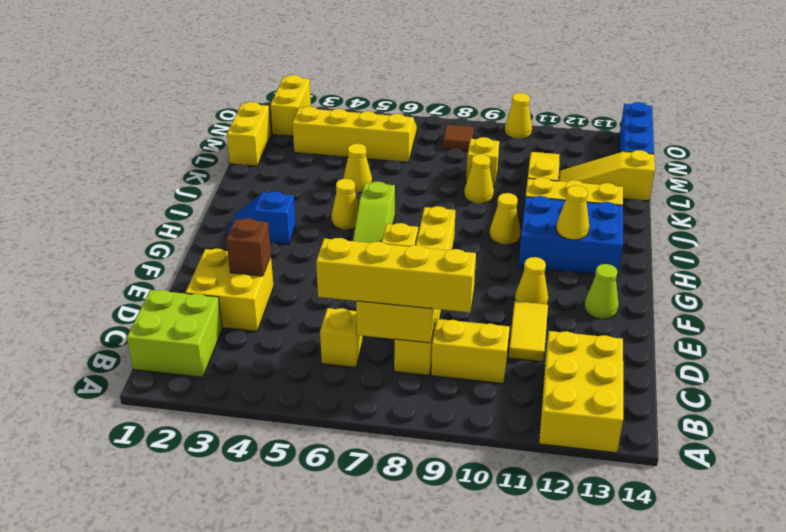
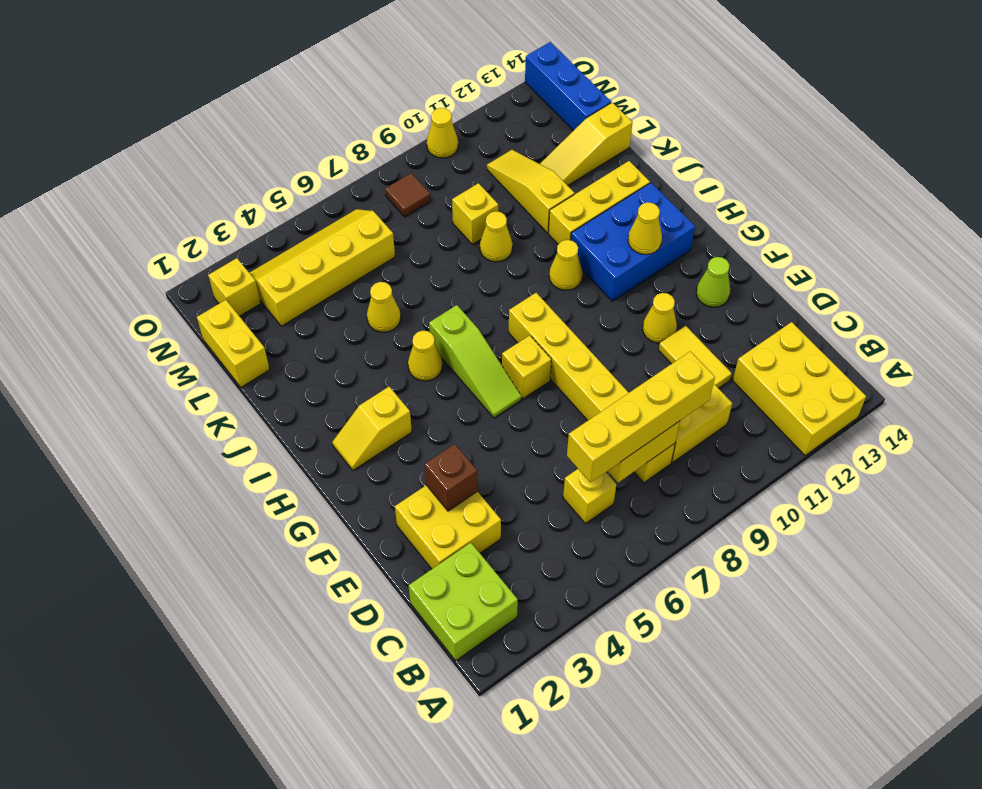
blue 1x2 slope [227,191,296,244] -> yellow 1x2 slope [332,387,412,470]
yellow 1x2 brick [270,75,311,136] -> yellow 1x1 brick [208,258,261,316]

